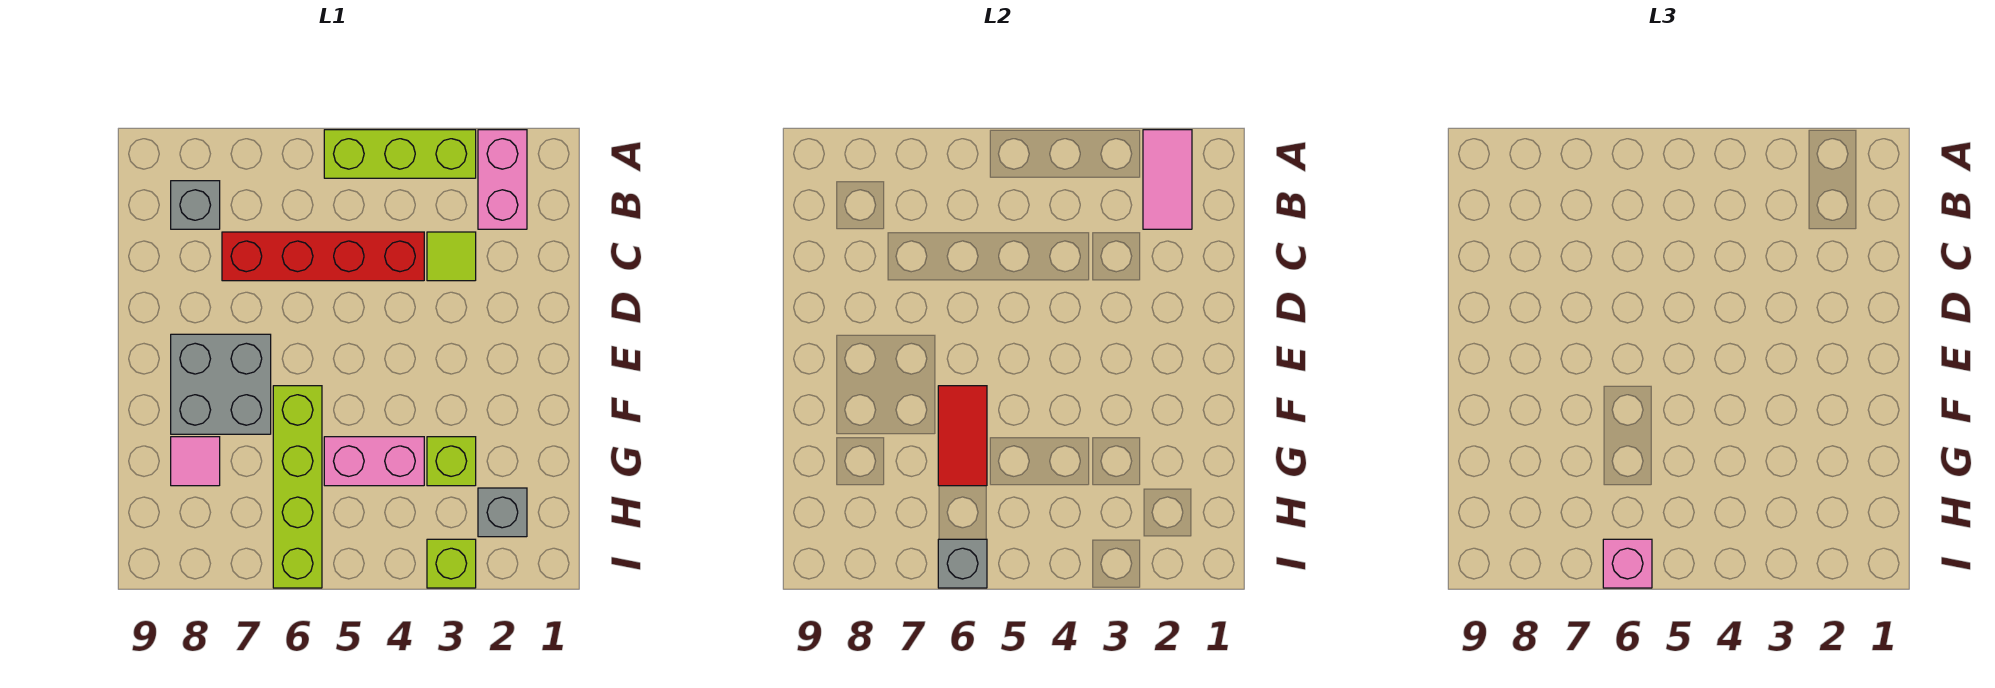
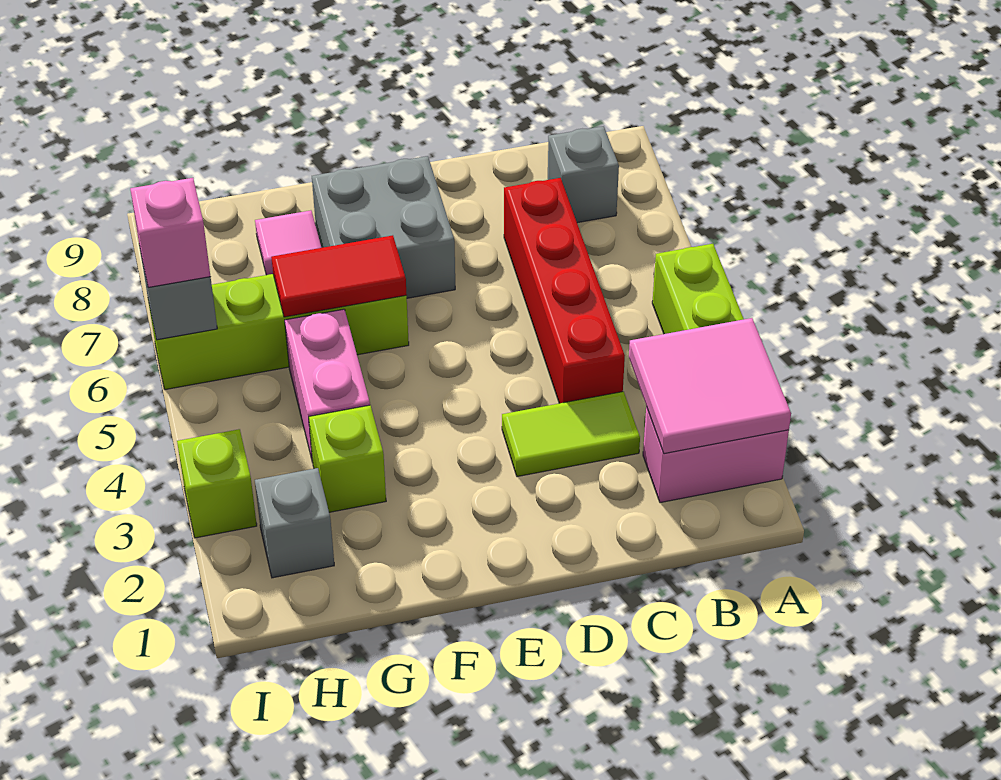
pink 1x2 tile [1143,130,1192,229] -> pink 2x2 tile [629,318,791,454]
lime 1x1 tile [427,232,476,281] -> lime 1x2 tile [502,392,640,477]

